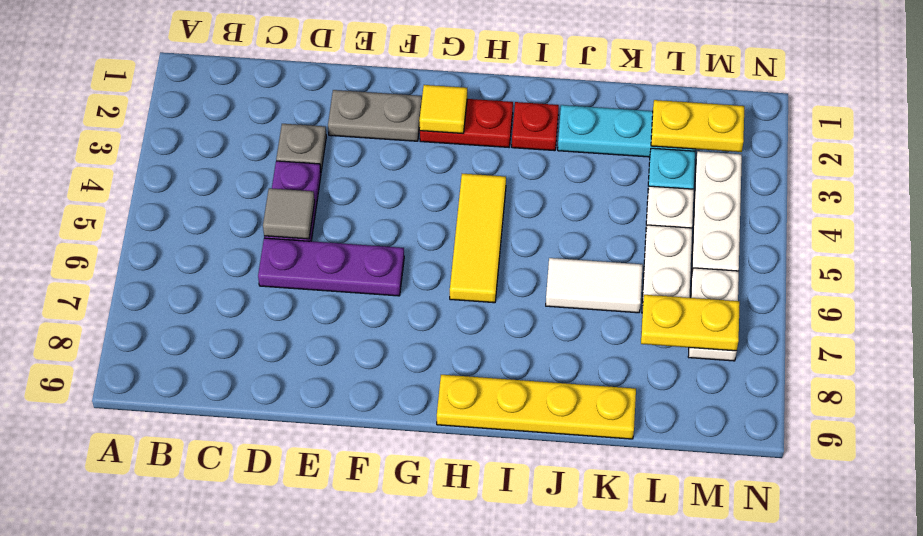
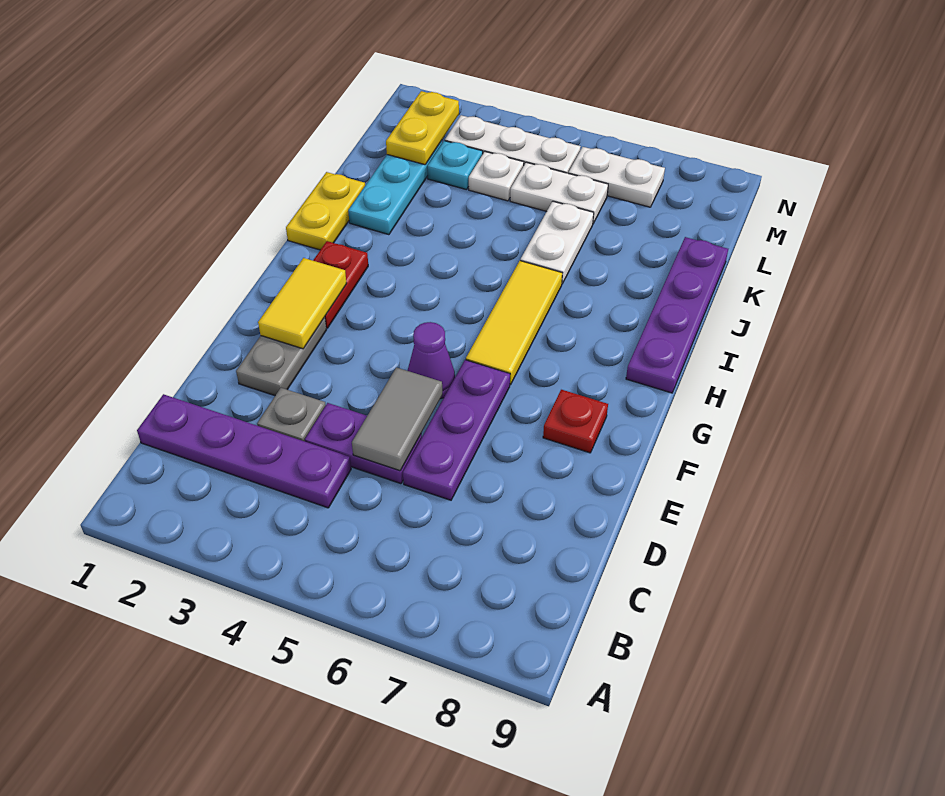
none -> purple 1x4 plate [137,394,351,508]
grey 1x1 tile [263,188,315,239] -> grey 1x2 tile [352,367,442,471]
none -> purple 1x1 cone [408,322,455,398]
yellow 1x1 tile [419,85,467,134] -> yellow 1x2 tile [258,258,347,349]
yellow 1x3 tile [450,174,506,303] -> yellow 1x3 tile turned to [466,261,562,385]
yellow 1x4 plate [437,375,636,439] -> purple 1x4 plate [626,237,728,393]
red 1x1 plate [512,102,559,151] -> red 1x1 plate moved to [543,390,608,453]
white 1x2 tile [546,258,643,313] -> white 1x2 plate [520,201,594,284]
yellow 1x2 plate [641,295,740,351] -> yellow 1x2 plate moved to [286,172,365,250]

